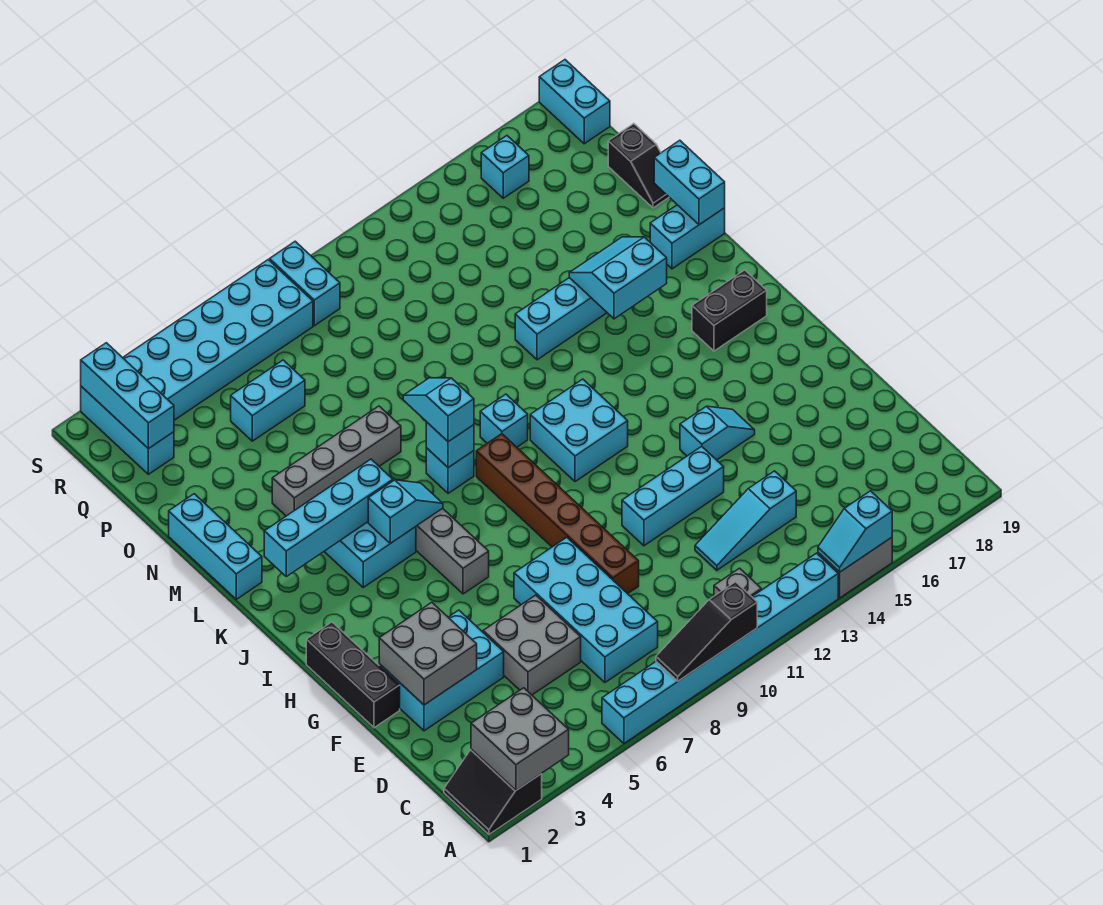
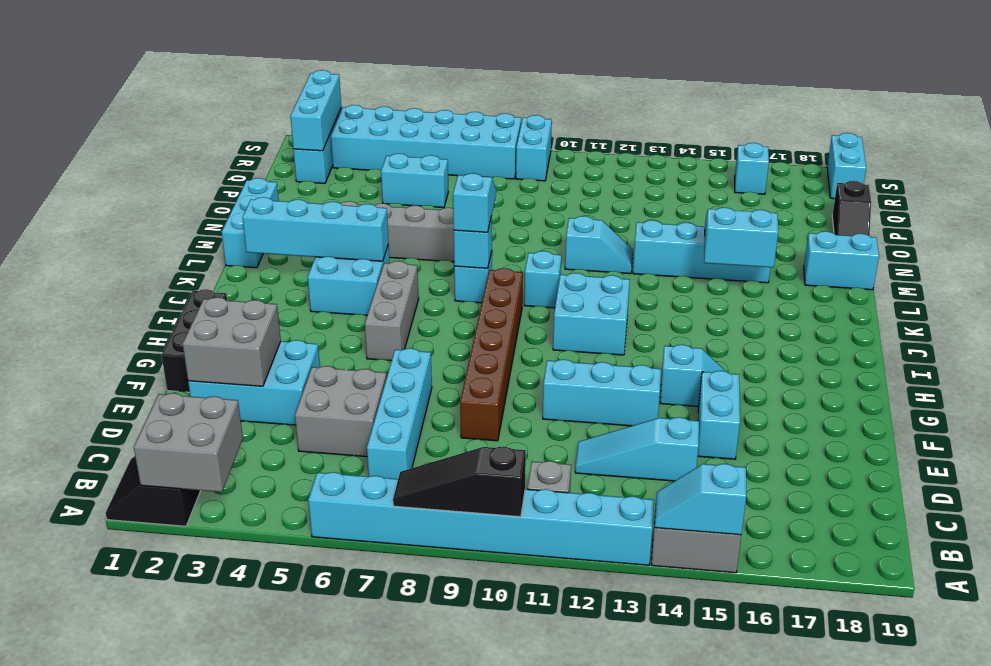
cyan 2x4 brick [514,537,658,682] -> cyan 1x4 brick [367,348,432,479]
cyan 1x2 slope [368,480,443,543] -> cyan 1x2 slope moved to [565,216,633,274]
black 1x2 brick [692,270,767,351] -> none
cyan 1x2 brick [654,140,725,225] -> cyan 1x2 brick moved to [698,371,740,459]

